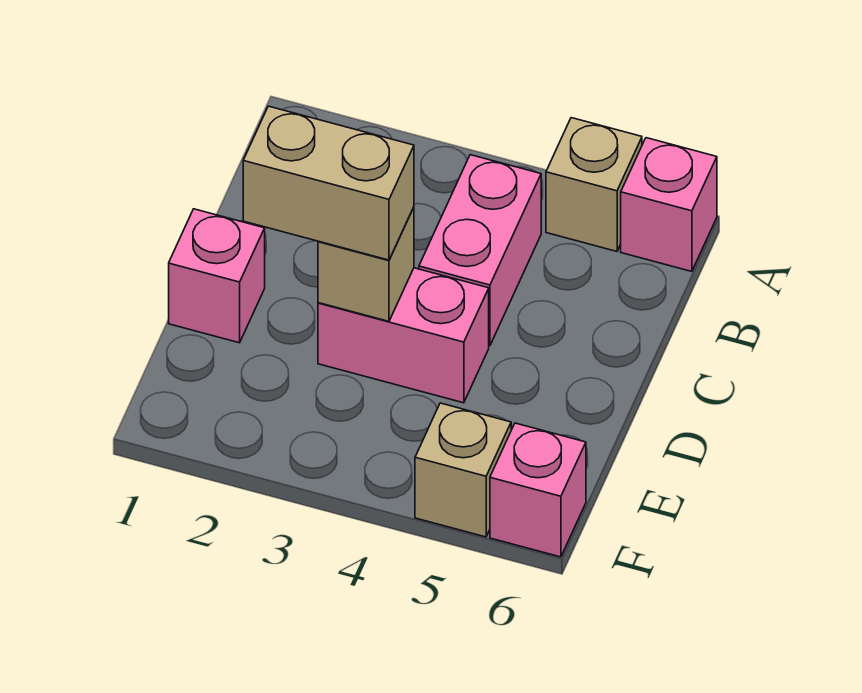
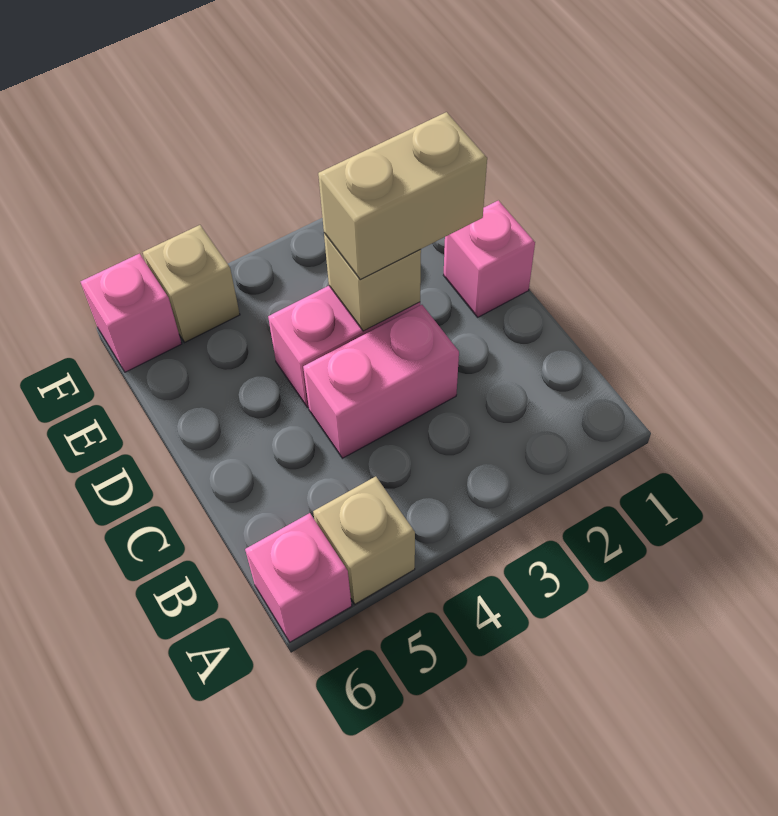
pink 1x2 brick [419,155,541,346] -> pink 1x2 brick turned to [303,305,459,458]

